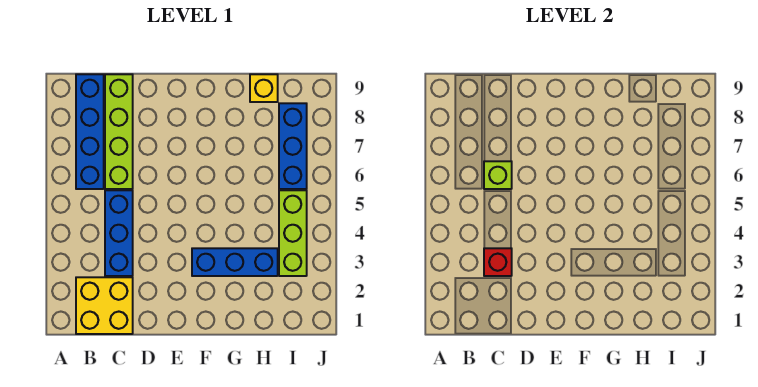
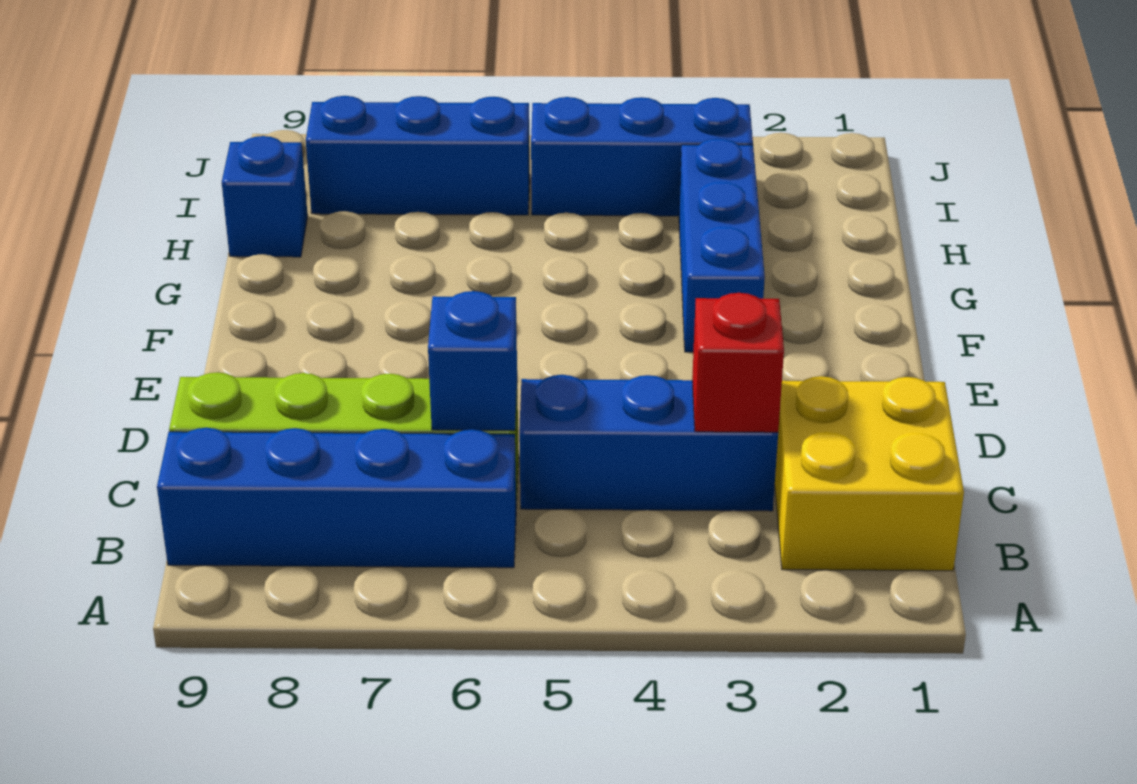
lime 1x1 brick [484,161,512,189] -> blue 1x1 brick [428,291,517,431]
yellow 1x1 brick [250,74,278,102] -> blue 1x1 brick [222,136,308,257]
lime 1x3 brick [279,190,307,276] -> blue 1x3 brick [531,97,753,216]

